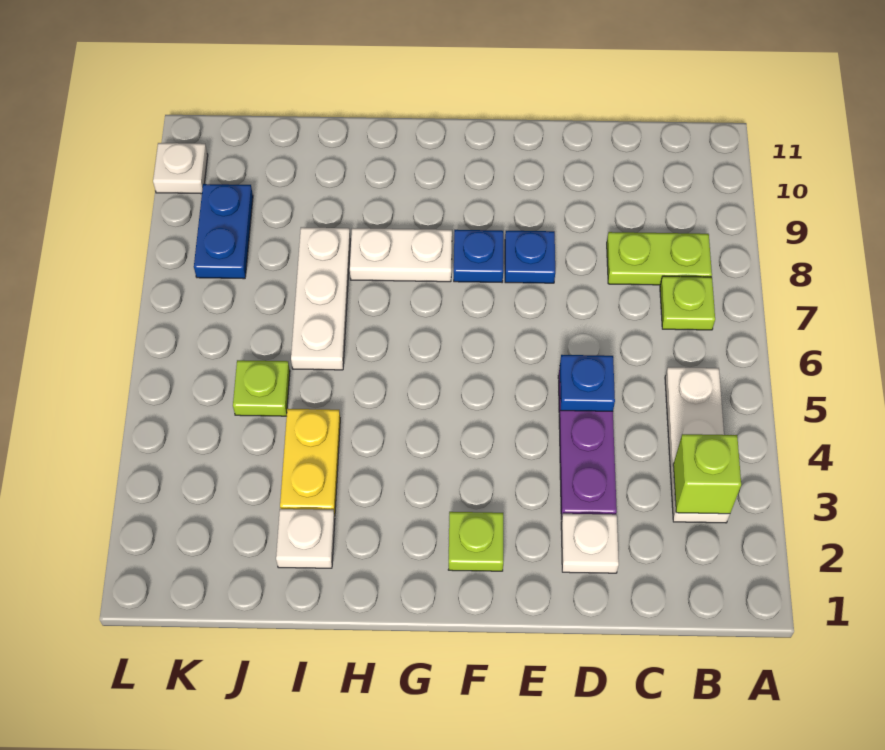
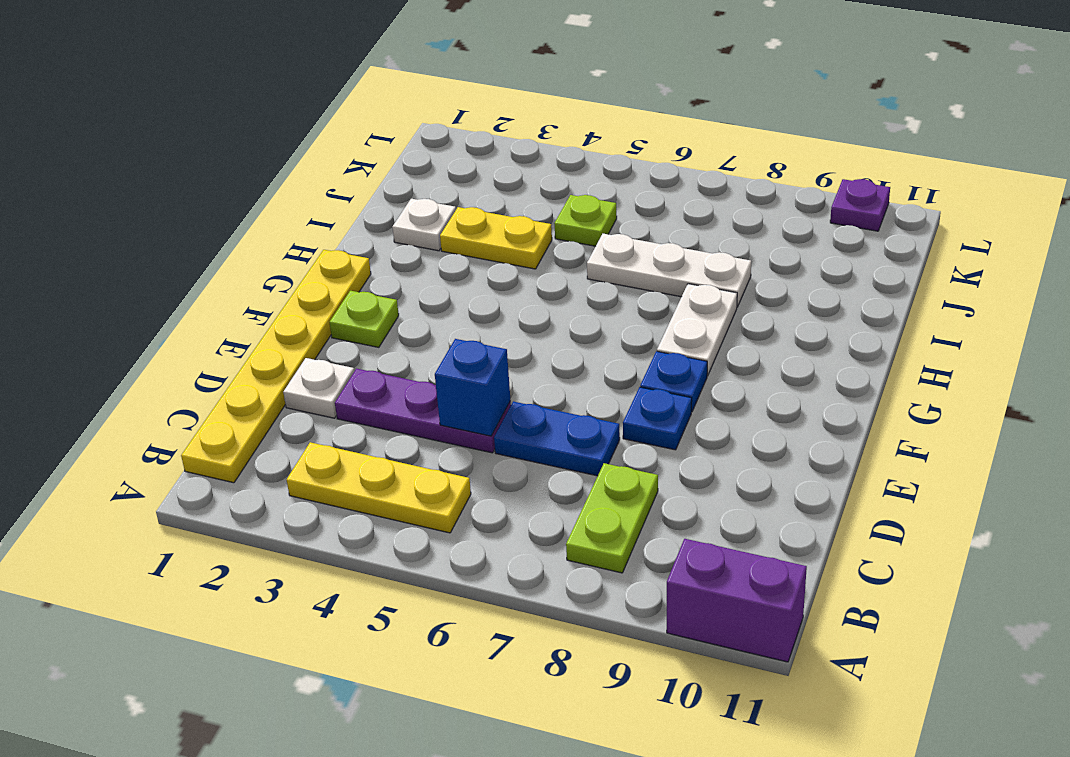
none -> purple 1x2 brick [667,539,807,662]
none -> yellow 1x6 plate [181,250,371,483]
white 1x3 plate [665,367,730,523] -> yellow 1x3 plate [287,442,471,533]
lime 1x1 brick [673,434,741,514] -> none
lime 1x1 plate [660,276,715,330] -> none
blue 1x1 plate [560,355,615,411] -> blue 1x1 brick [435,339,510,436]
blue 1x2 plate [194,184,253,279] -> blue 1x2 plate moved to [494,401,620,476]
white 1x1 plate [153,143,208,194] -> purple 1x1 plate [830,179,890,231]

